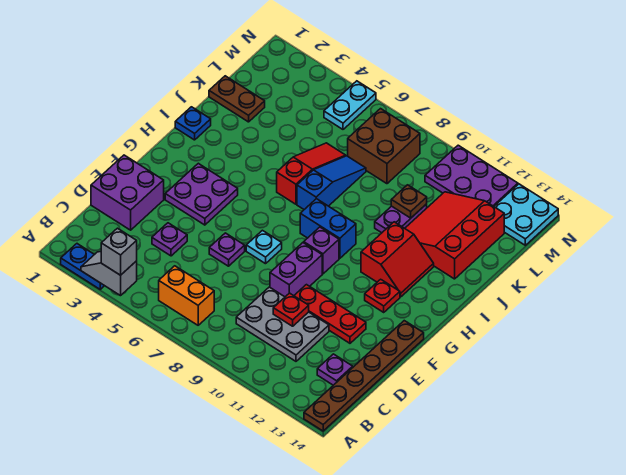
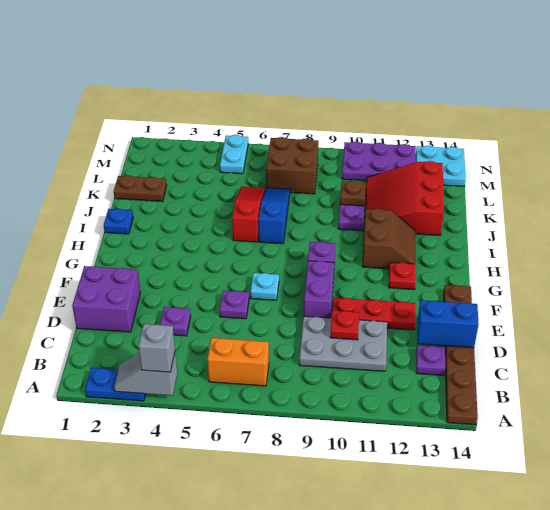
purple 2x2 plate [165,163,238,225] -> none
blue 1x2 brick [300,199,356,258] -> blue 1x2 brick moved to [417,300,479,348]
red 2x2 slope [361,222,434,297] -> brown 2x2 slope [362,209,415,269]

